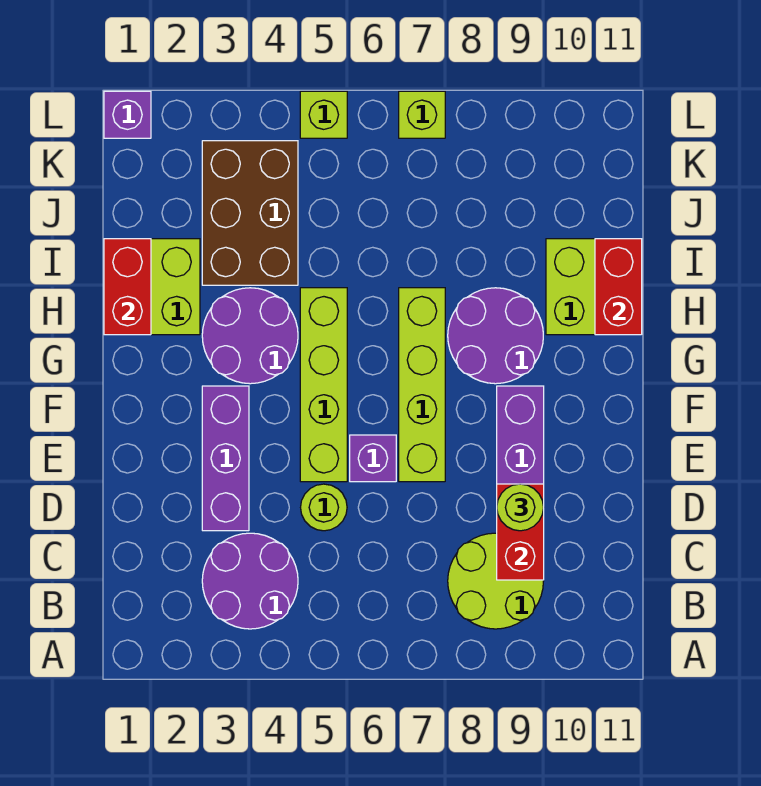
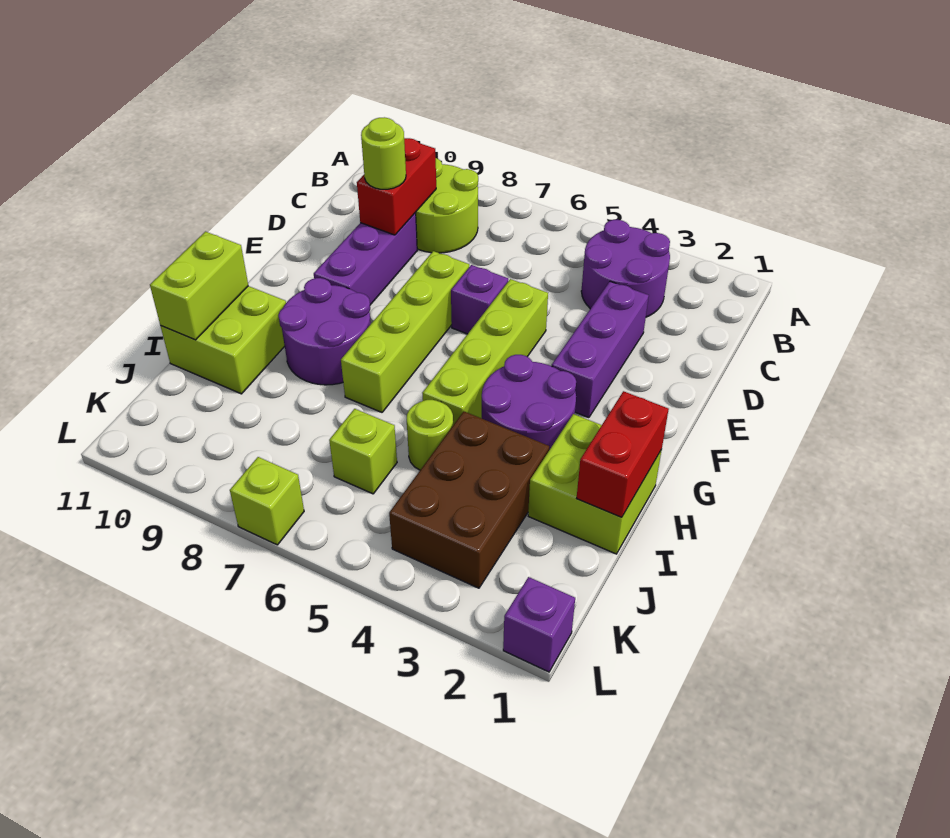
lime 1x1 round brick [301,484,347,531] -> lime 1x1 round brick moved to [407,400,453,470]
red 1x2 brick [595,239,642,335] -> lime 1x2 brick [150,232,248,340]
lime 1x1 brick [300,91,347,138] -> lime 1x1 brick moved to [329,409,397,494]

